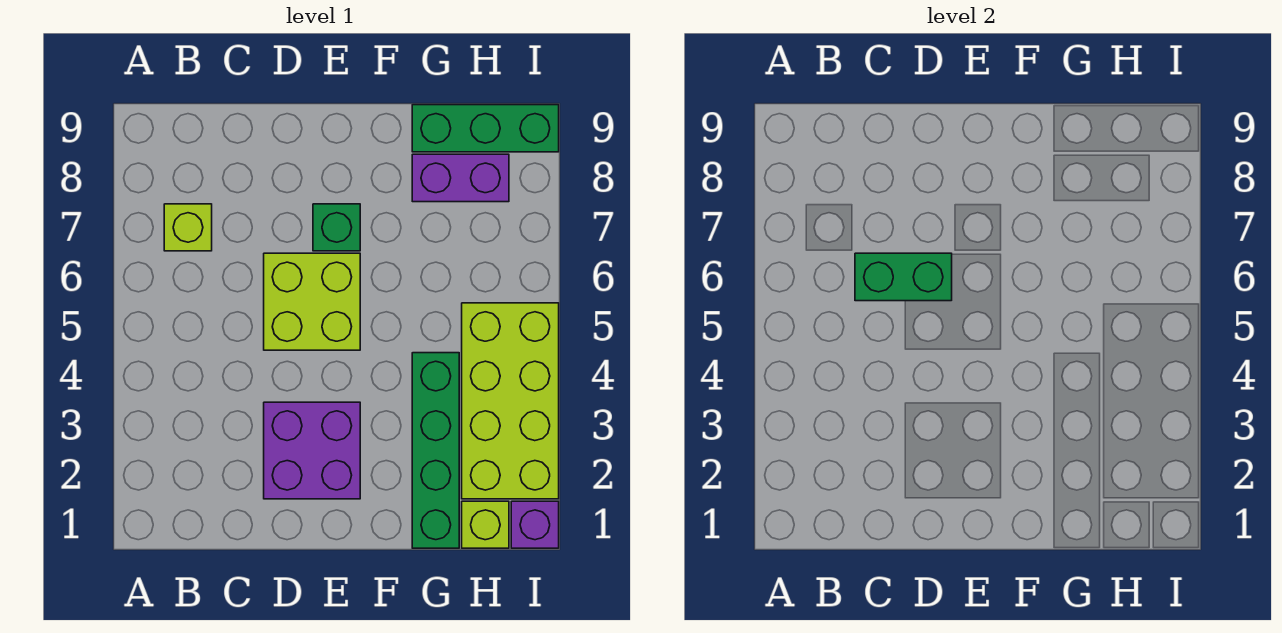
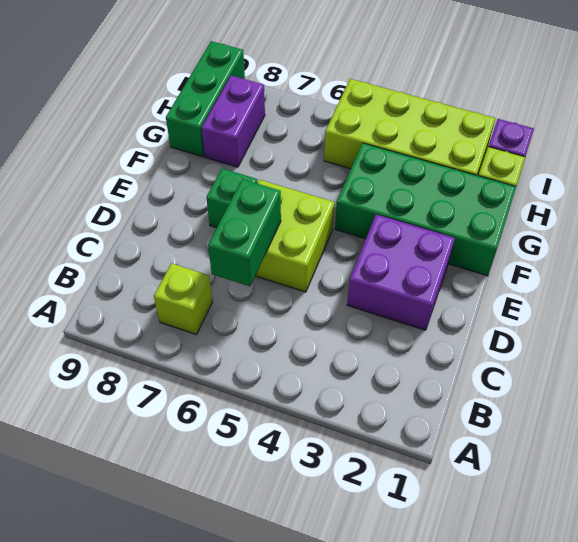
green 1x4 brick [412,353,459,548] -> green 2x4 brick [335,143,516,276]

